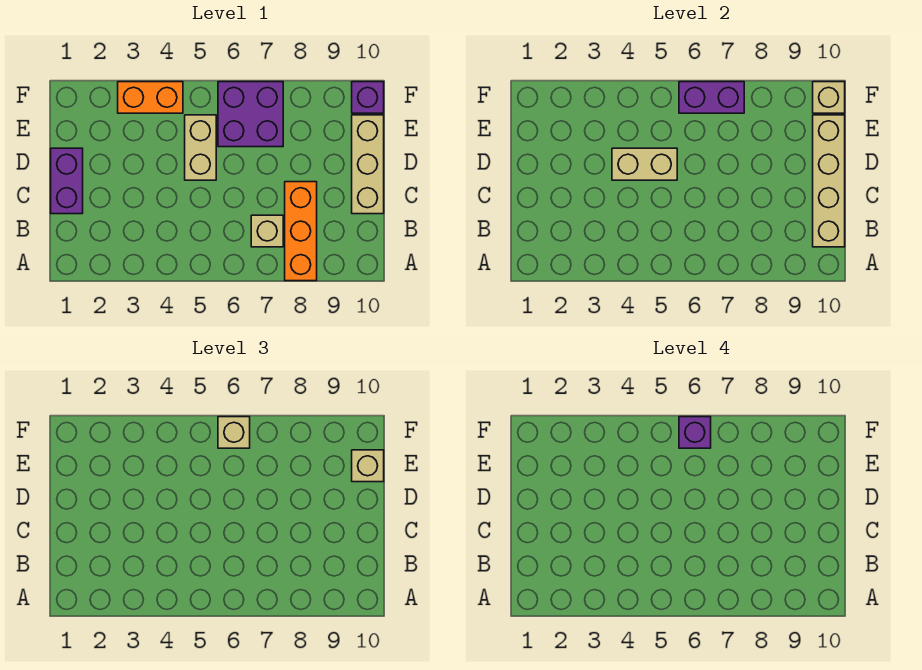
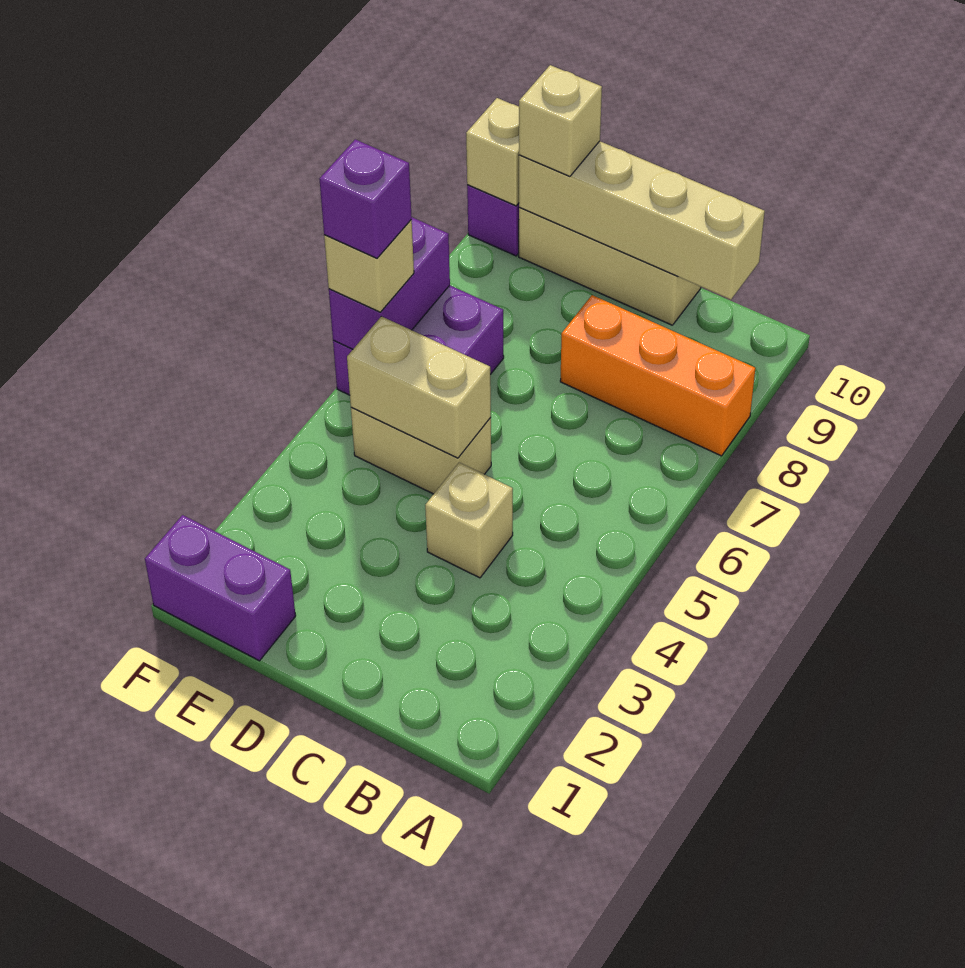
tan 1x1 brick [251,215,283,247] -> tan 1x1 brick moved to [425,462,513,578]
purple 1x2 brick [51,148,83,214] -> purple 1x2 brick moved to [145,515,296,661]
tan 1x2 brick [612,148,677,180] -> tan 1x2 brick turned to [347,316,491,458]
orange 1x2 brick [118,82,183,113] -> none

